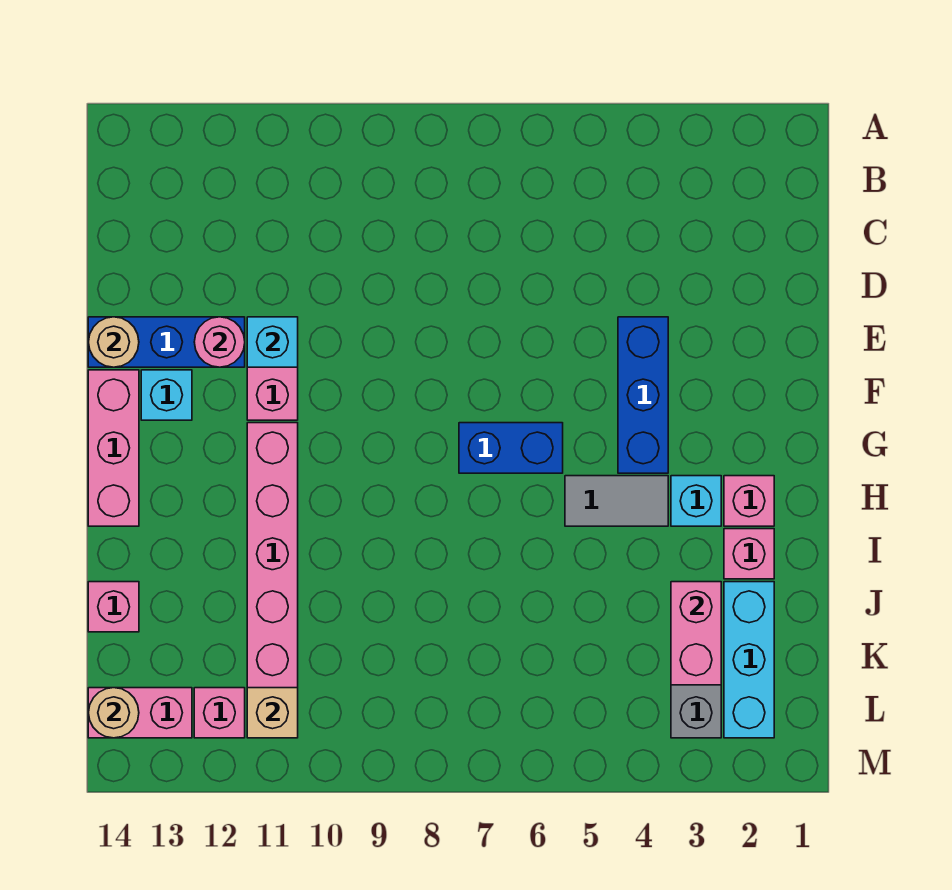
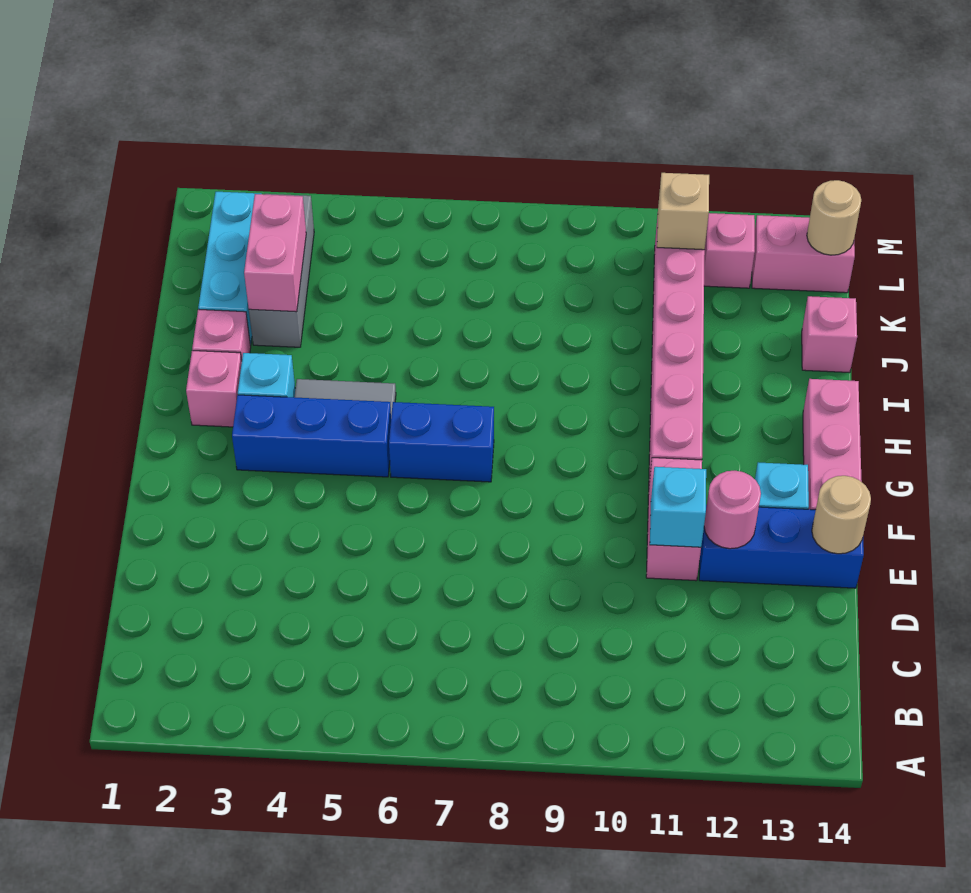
blue 1x3 brick [618,317,668,473] -> blue 1x3 brick turned to [232,395,391,477]

